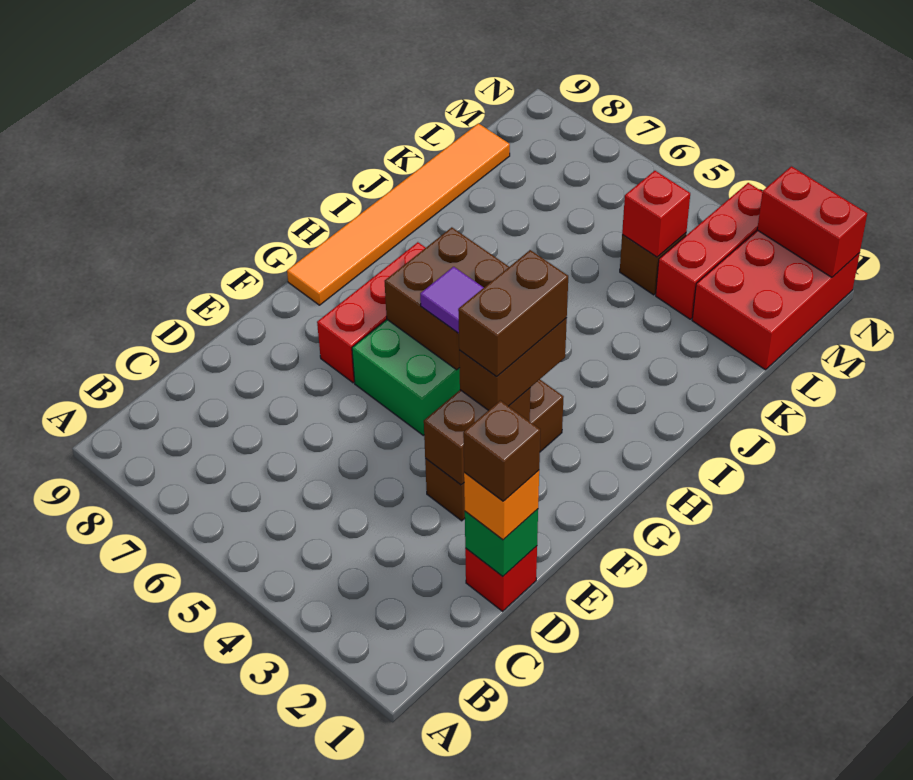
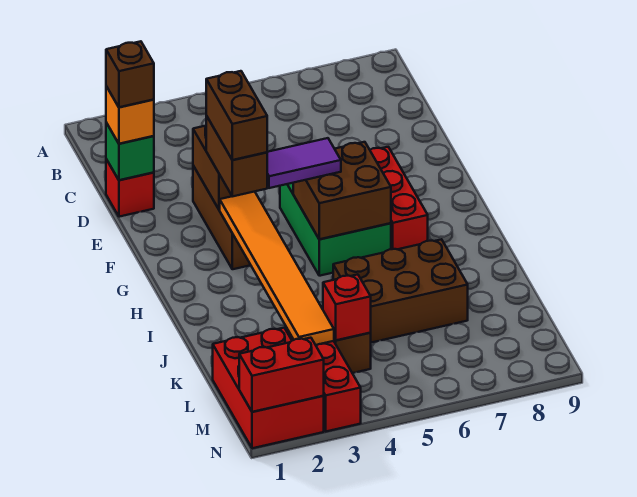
orange 1x6 tile [287,123,510,305] -> orange 1x6 tile moved to [220,192,334,345]
none -> brown 2x3 brick [333,239,468,343]

